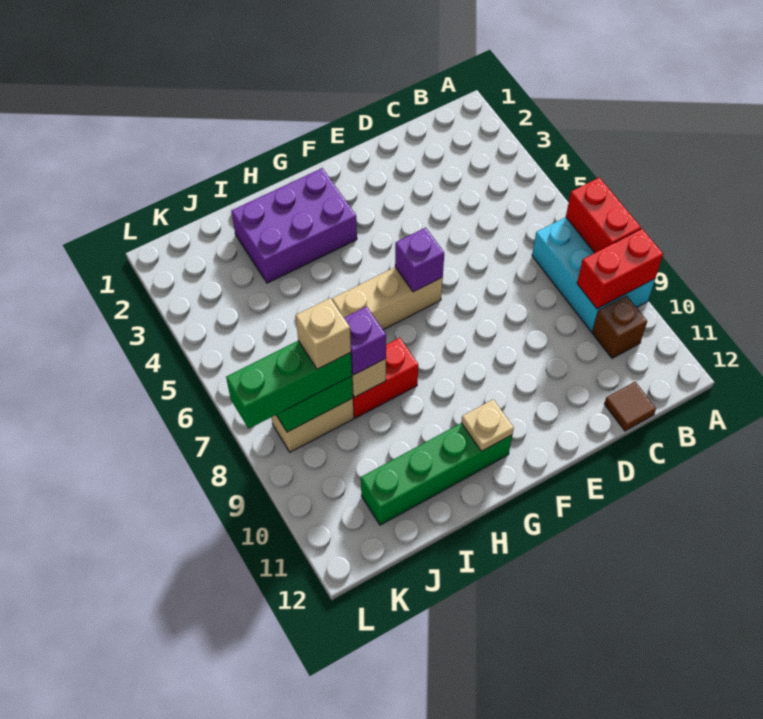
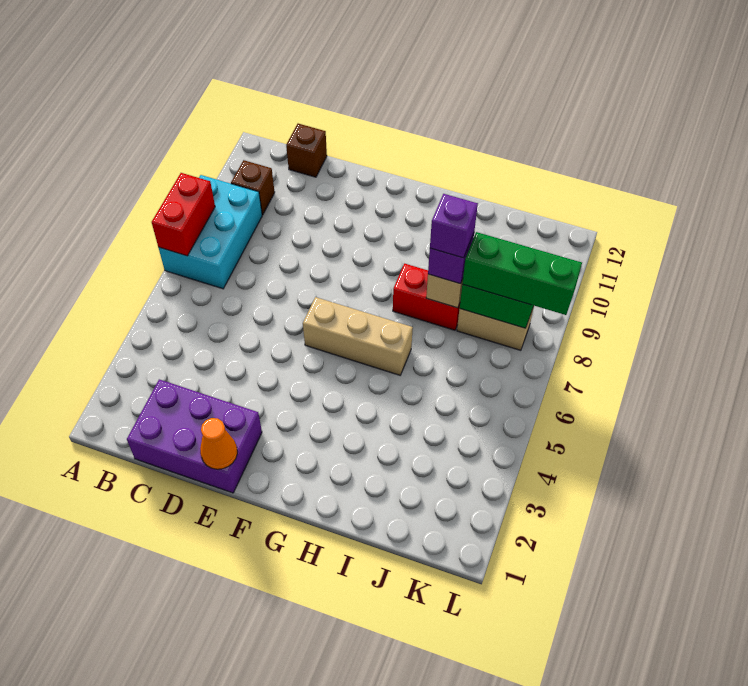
red 1x2 brick [577,229,663,309] -> none
brown 1x1 tile [604,382,656,431] -> brown 1x1 brick [286,124,327,177]
none -> orange 1x1 cone [200,418,237,469]
purple 1x1 brick [395,228,444,292] -> purple 1x1 brick moved to [430,194,478,258]
purple 2x3 brick [232,168,357,283] -> purple 2x3 brick moved to [127,379,262,493]
green 1x4 brick [361,423,512,525] -> none
tan 1x1 plate [461,399,514,451] -> none
tan 1x1 brick [296,298,351,369] -> none

